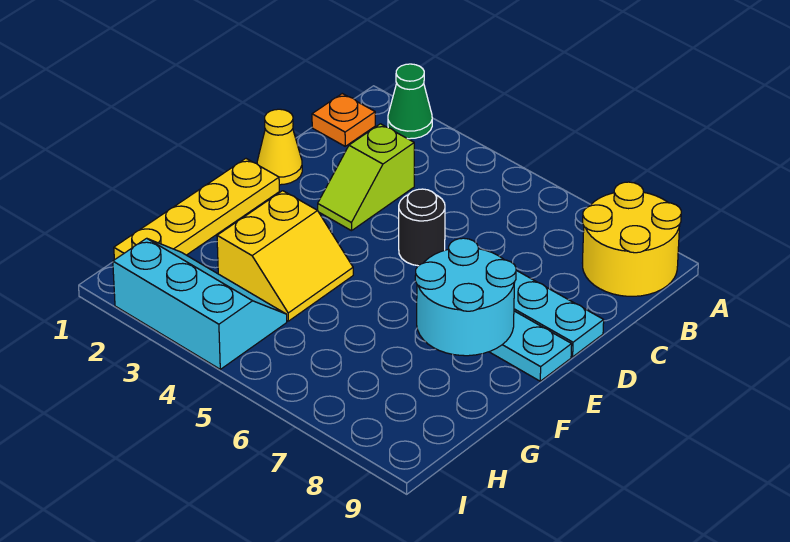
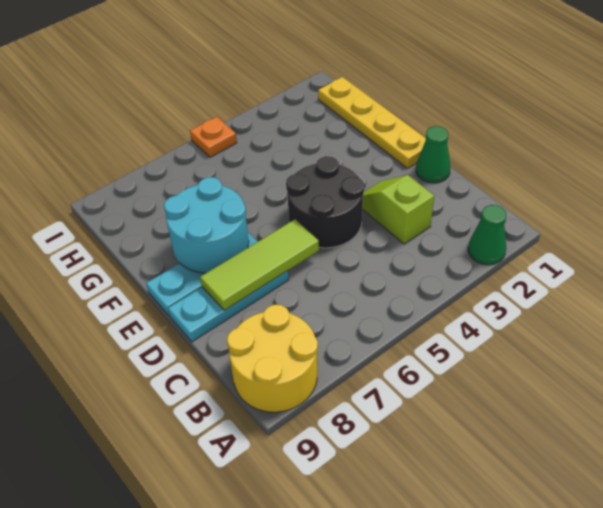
orange 1x1 plate [312,94,375,146] -> orange 1x1 plate moved to [190,117,237,157]
yellow 1x1 cone [257,109,302,185] -> green 1x1 cone [416,126,450,183]
black 1x1 round brick [399,189,445,266] -> black 2x2 round brick [286,156,364,248]
none -> lime 1x3 tile [200,219,319,310]
yellow 2x2 slope [217,191,353,321] -> none
cyan 2x3 slope [113,238,287,369] -> none

